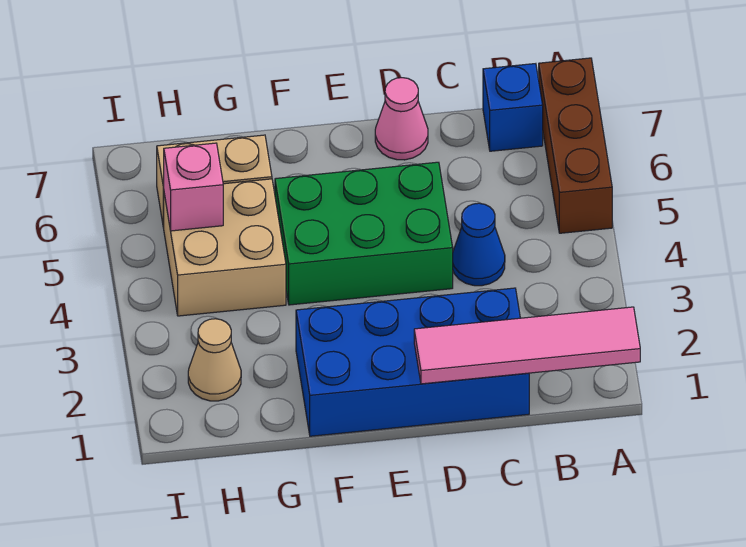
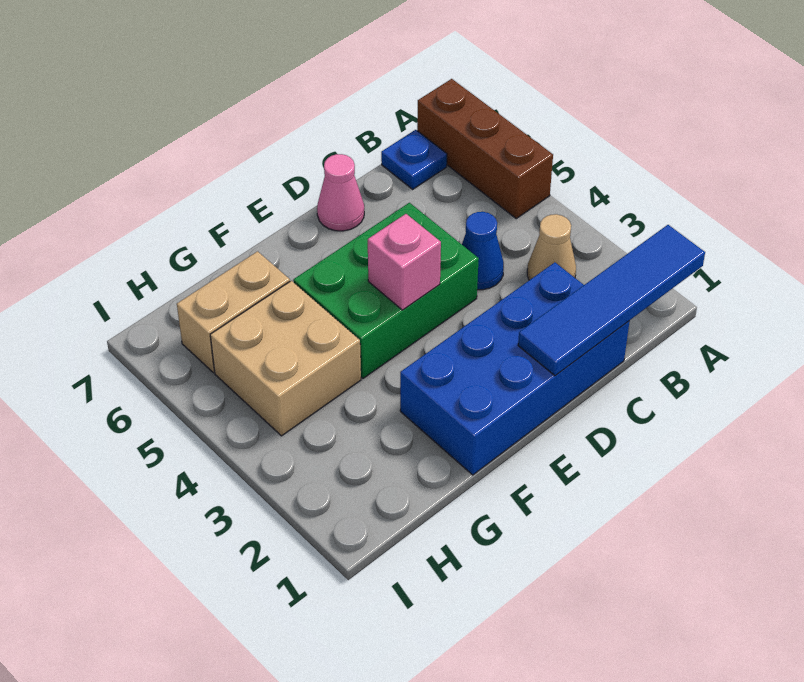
pink 1x4 tile [414,307,640,384] -> blue 1x4 tile [518,225,705,376]
blue 1x1 brick [483,64,543,151] -> blue 1x1 plate [381,130,447,189]
tan 1x1 cone [188,319,241,401] -> tan 1x1 cone moved to [527,214,576,280]
pink 1x1 brick [163,143,223,231] -> pink 1x1 brick moved to [368,214,441,310]

